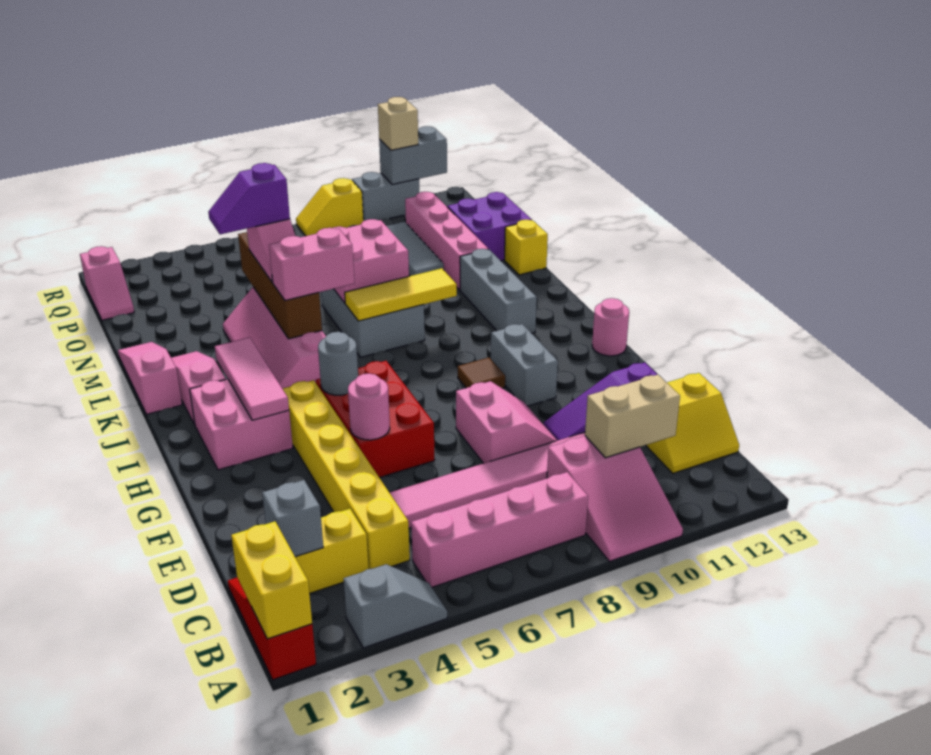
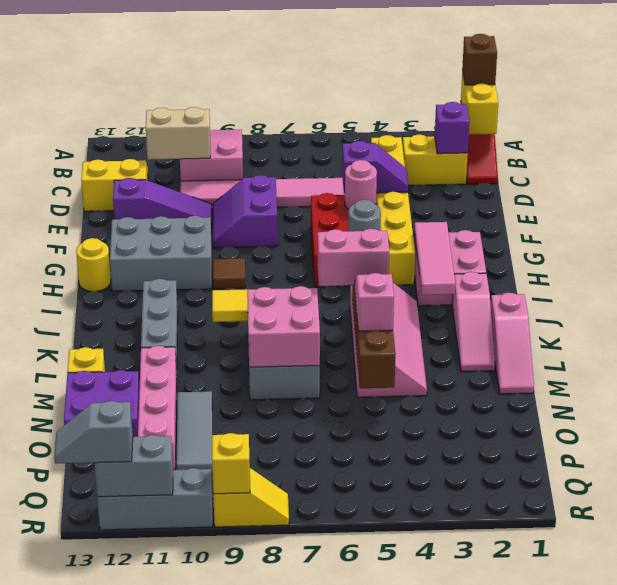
none -> brown 1x1 brick [462,34,497,85]
grey 1x2 slope [344,564,447,648] -> grey 1x2 slope moved to [54,401,133,464]
pink 1x4 brick [411,472,588,587] -> none
grey 1x1 brick [262,480,323,557] -> purple 1x1 brick [435,102,469,154]
pink 2x2 slope [456,381,557,463] -> purple 2x2 slope [213,175,278,248]
grey 1x2 brick [491,324,558,406] -> grey 2x3 brick [110,216,212,291]
pink 1x1 round brick [592,298,629,356] -> yellow 1x1 round brick [76,238,111,291]
purple 1x2 slope [208,163,290,234] -> purple 1x2 slope moved to [342,141,408,194]
pink 1x2 slope [80,246,134,320] -> none
none -> yellow 1x1 brick [212,433,250,494]
grey 1x2 brick [352,172,419,221] -> grey 1x3 brick [97,468,213,530]
tan 1x1 brick [378,97,418,150] -> none

